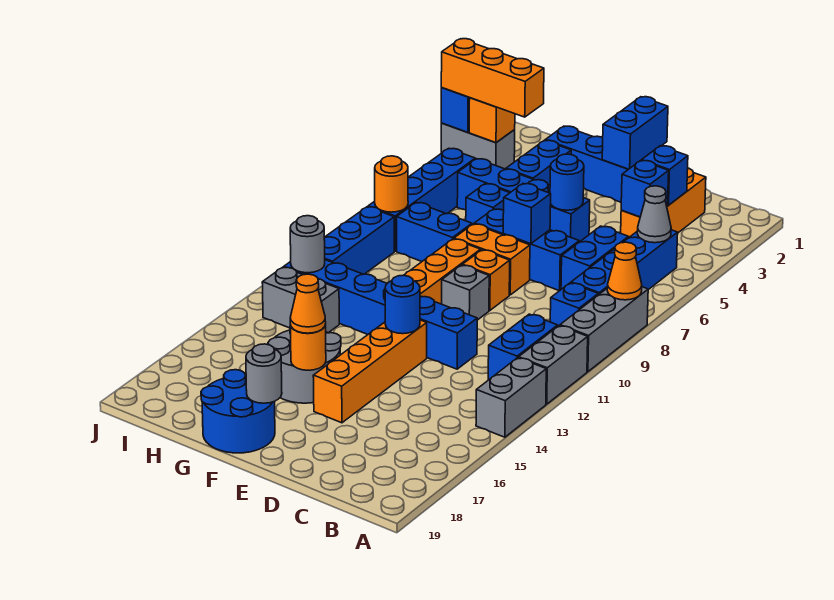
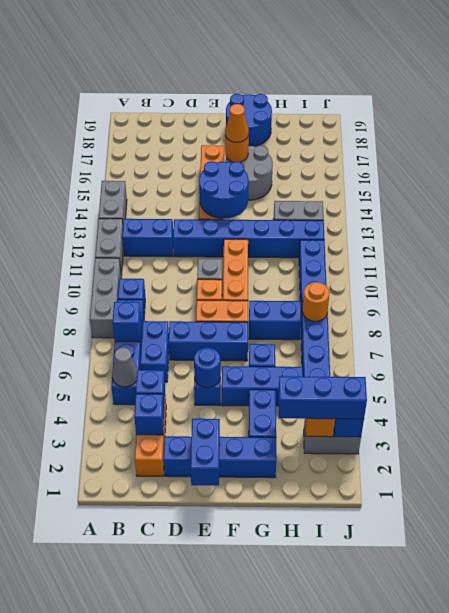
orange 1x1 cone [607,242,642,300] -> none
blue 1x2 brick [488,314,558,380] -> blue 1x2 brick turned to [122,219,173,257]
blue 1x1 brick [503,184,551,244] -> blue 1x1 brick moved to [113,302,142,342]
blue 1x1 round brick [385,275,420,334] -> blue 2x2 round brick [199,161,249,218]
grey 1x1 round brick [246,344,282,403] -> none
orange 1x3 brick [441,39,544,117] -> blue 1x3 brick [278,376,367,419]
grey 1x1 round brick [290,216,325,273] -> none

